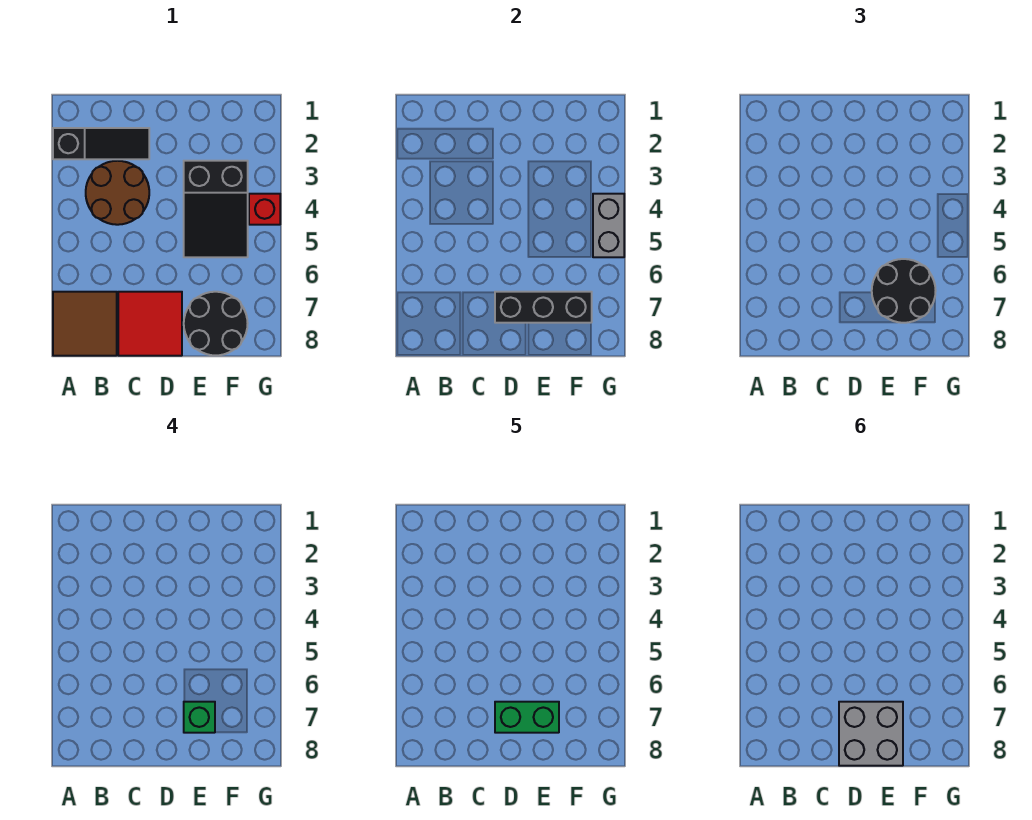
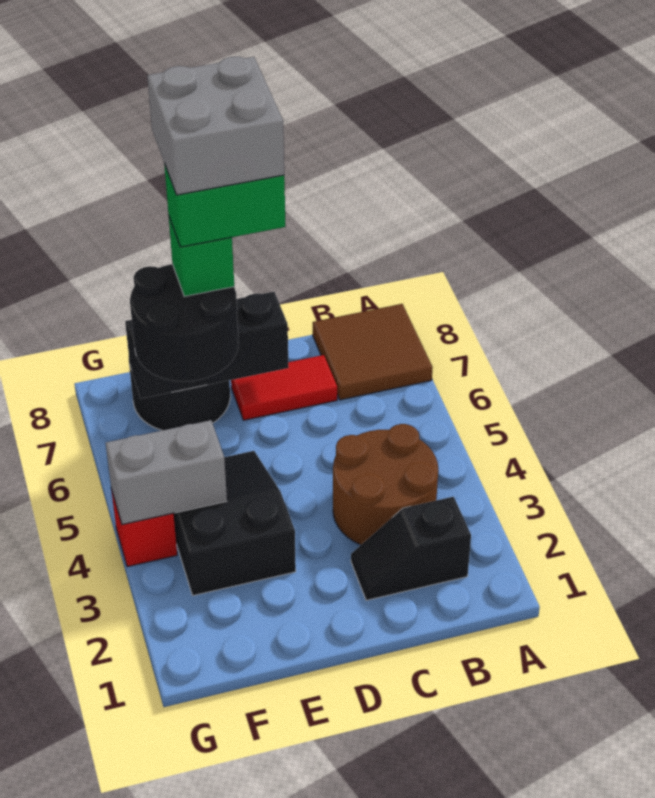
black 1x3 slope [53,128,149,159] -> black 1x2 slope [351,497,471,600]
red 2x2 tile [118,292,182,356] -> red 1x2 tile [231,355,337,420]
grey 1x2 brick [593,194,624,257] -> grey 1x2 brick turned to [106,420,227,524]

